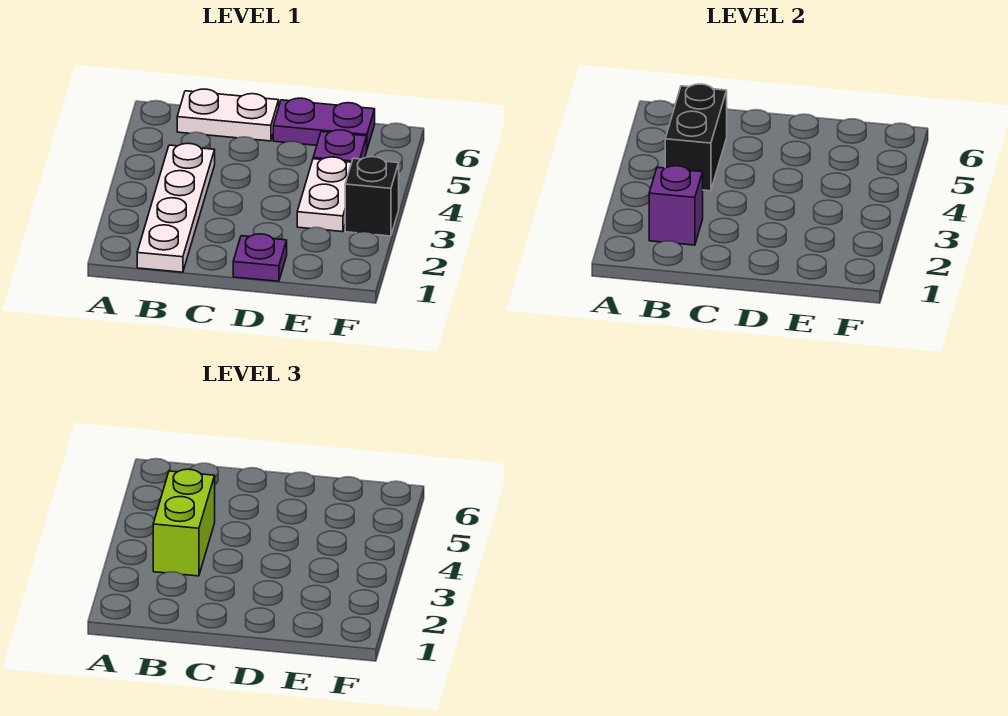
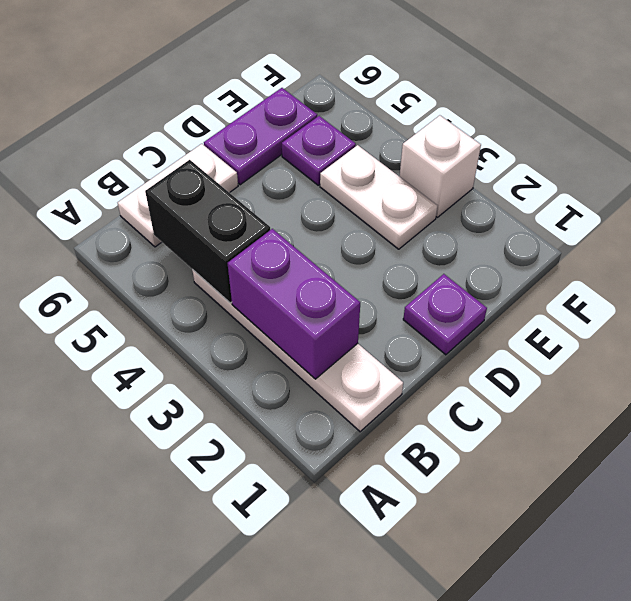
purple 1x1 brick [649,166,703,245] -> purple 1x2 brick [228,229,360,379]
lime 1x2 brick [153,469,215,576] -> none
black 1x1 brick [345,157,399,236] -> white 1x1 brick [399,115,481,217]

